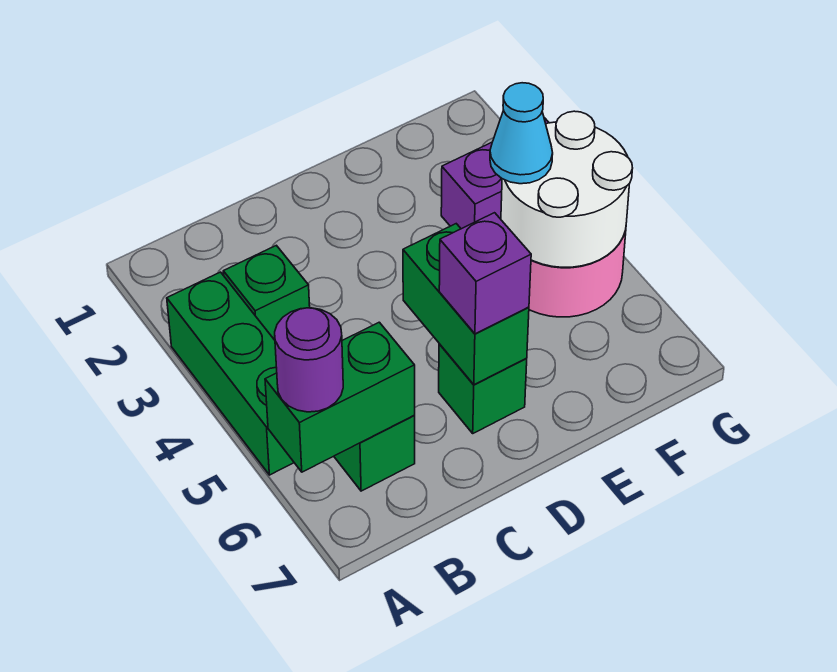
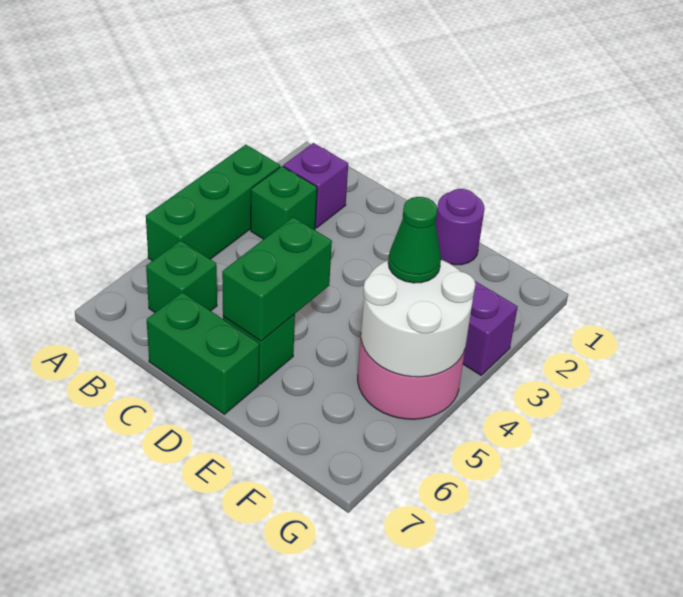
green 1x2 brick [265,322,415,472] -> green 1x2 brick moved to [147,292,259,414]
purple 1x1 round brick [275,308,343,412] -> purple 1x1 round brick moved to [435,189,485,265]
purple 1x1 brick [439,213,531,334] -> purple 1x1 brick moved to [283,143,348,228]
cyan 1x1 cone [490,83,553,184] -> green 1x1 cone [388,197,441,283]

